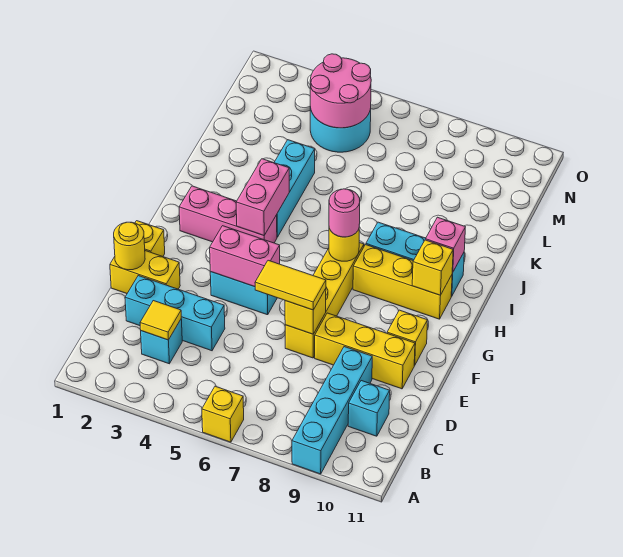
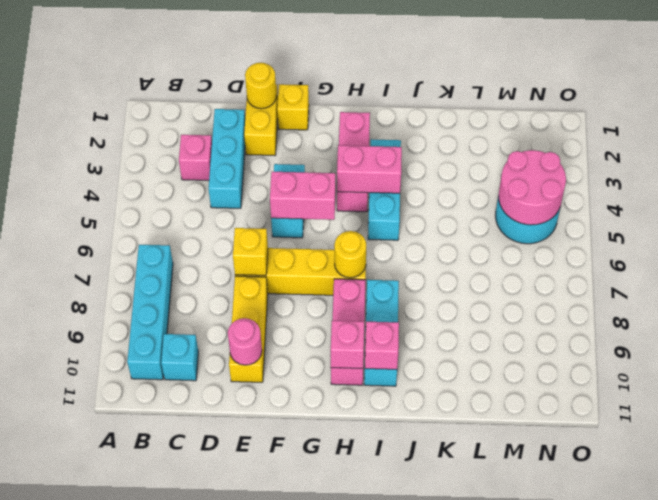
yellow 1x1 brick [202,386,244,442] -> none
cyan 1x4 brick [292,347,372,474] -> cyan 1x4 brick turned to [127,245,173,380]
cyan 1x1 brick [141,319,182,364] -> pink 1x1 brick [179,135,212,180]
yellow 1x1 tile [140,301,181,340] -> none
yellow 1x2 tile [255,260,326,310] -> none
pink 1x2 brick [210,226,280,287] -> pink 1x2 brick turned to [270,172,336,220]
yellow 1x1 brick [387,310,427,365] -> none
pink 1x1 round brick [329,189,360,237] -> pink 1x1 round brick moved to [228,318,262,365]
yellow 1x3 brick [353,245,452,319] -> pink 1x3 brick [331,279,366,385]
yellow 1x1 brick [412,240,453,295] -> pink 1x1 brick [331,321,364,368]
cyan 1x3 brick [274,140,315,237] -> cyan 1x3 brick turned to [368,139,401,240]

